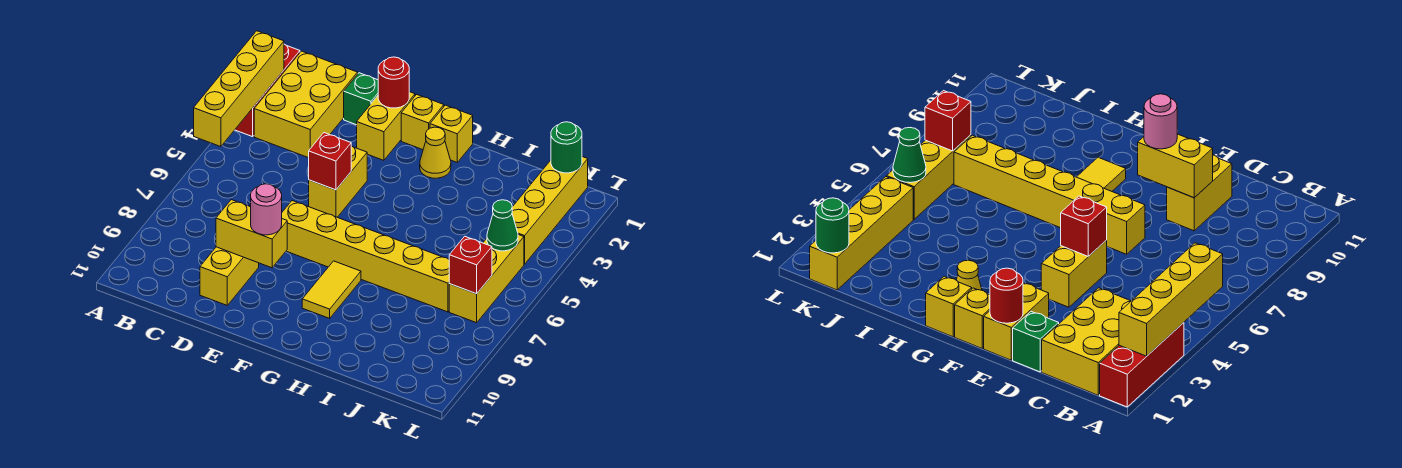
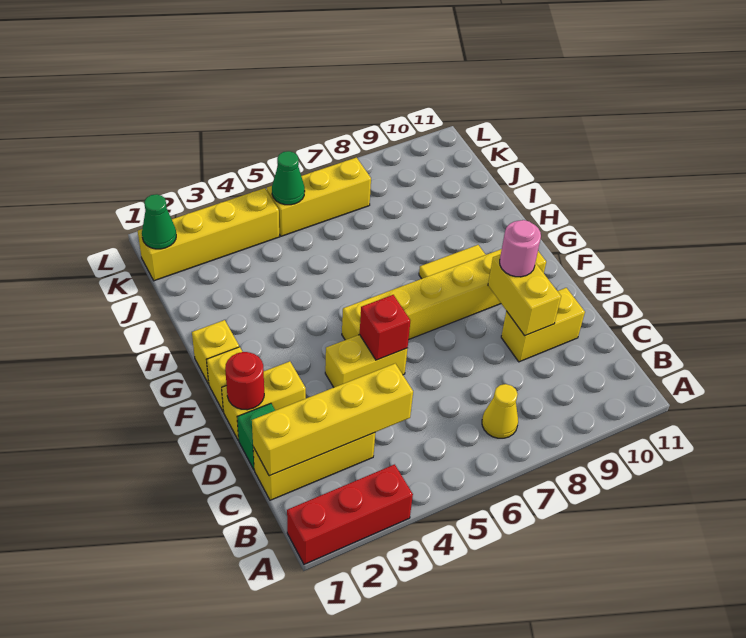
yellow 1x4 brick [194,31,284,147] -> yellow 1x4 brick moved to [252,364,413,476]
yellow 2x3 brick [254,51,358,158] -> yellow 1x3 brick [253,433,375,500]
yellow 1x6 brick [282,201,449,312] -> yellow 1x6 brick turned to [342,249,546,340]
yellow 1x1 cone [420,127,451,178] -> yellow 1x1 cone moved to [482,384,518,438]
green 1x1 round brick [551,122,582,173] -> green 1x1 cone [142,194,176,249]
red 1x1 brick [449,236,492,294] -> none

